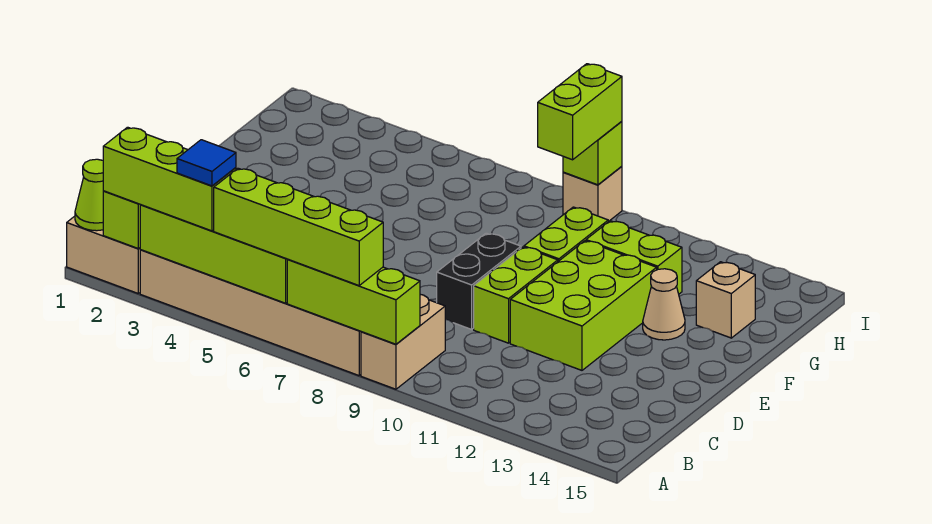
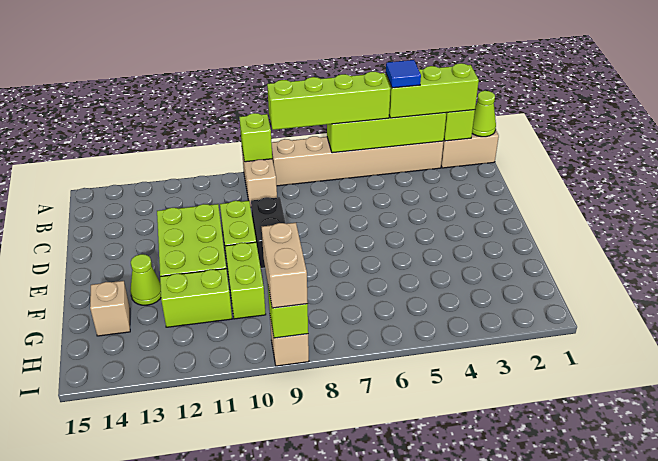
lime 1x3 brick [287,259,420,344] -> lime 1x1 brick [239,113,272,162]
tan 1x1 cone [643,269,685,340] -> lime 1x1 cone [130,254,161,305]
lime 1x2 brick [538,64,622,160] -> tan 1x2 brick [261,223,308,308]

